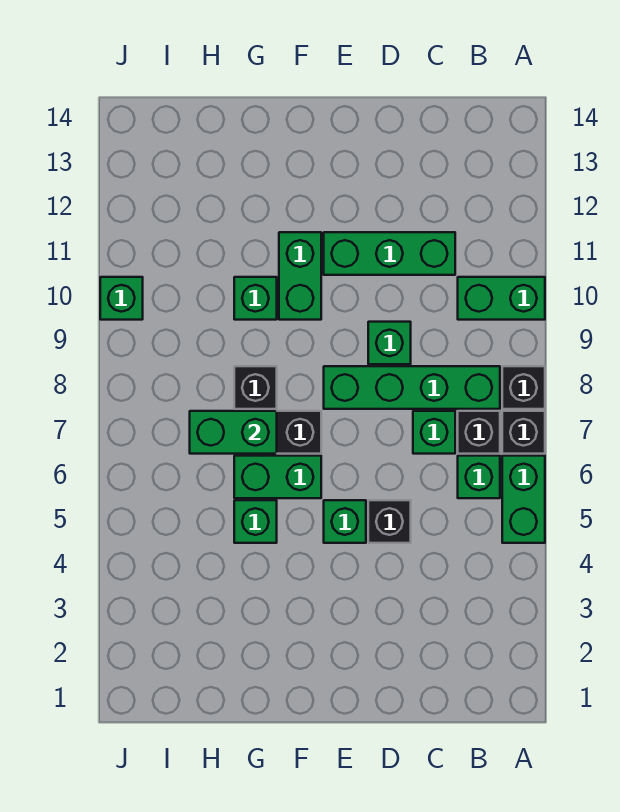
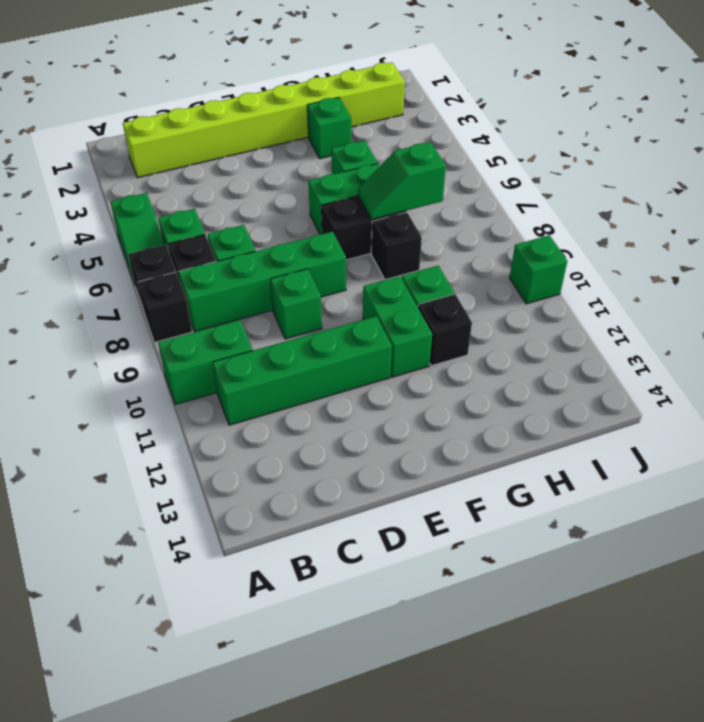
green 1x2 brick [502,456,545,543] -> green 1x2 slope [111,193,164,284]
none -> lime 1x8 brick [123,62,405,178]
green 1x3 brick [324,232,455,275] -> green 1x4 brick [213,316,392,425]
black 1x1 brick [368,500,411,543] -> black 1x1 brick moved to [418,294,472,366]
green 1x1 brick [324,500,366,543] -> green 1x1 brick moved to [307,97,351,159]
green 1x2 brick [190,411,277,454] -> green 1x2 slope [358,142,446,220]

